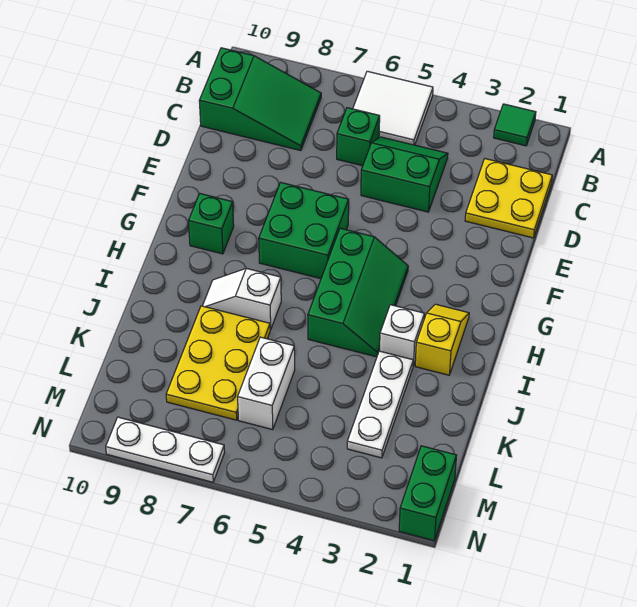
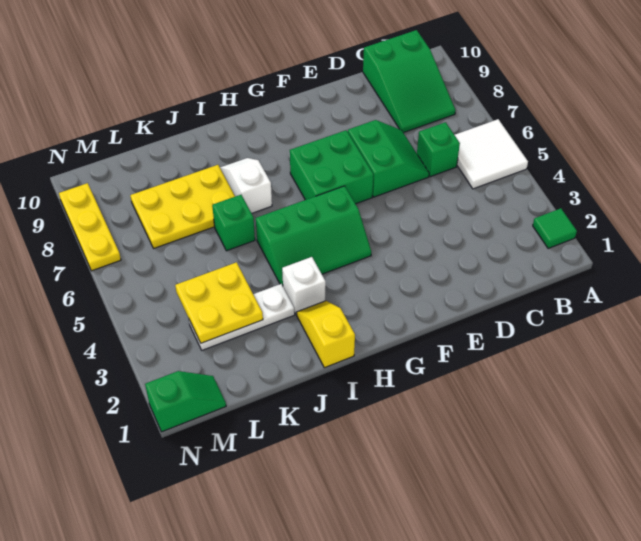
yellow 2x2 plate [465,159,552,238] -> yellow 2x2 plate moved to [175,262,263,343]
green 2x2 slope [361,137,448,212] -> green 2x2 slope moved to [348,120,429,197]
green 1x1 brick [189,194,234,254] -> green 1x1 brick moved to [212,195,255,251]
yellow 1x2 slope [415,304,469,375] -> yellow 1x2 slope turned to [297,301,355,368]
white 1x2 brick [238,337,295,430] -> none
green 1x2 brick [399,446,456,541] -> green 1x2 slope [145,371,226,432]
white 1x3 plate [106,417,225,482] -> yellow 1x3 plate [59,183,121,271]

